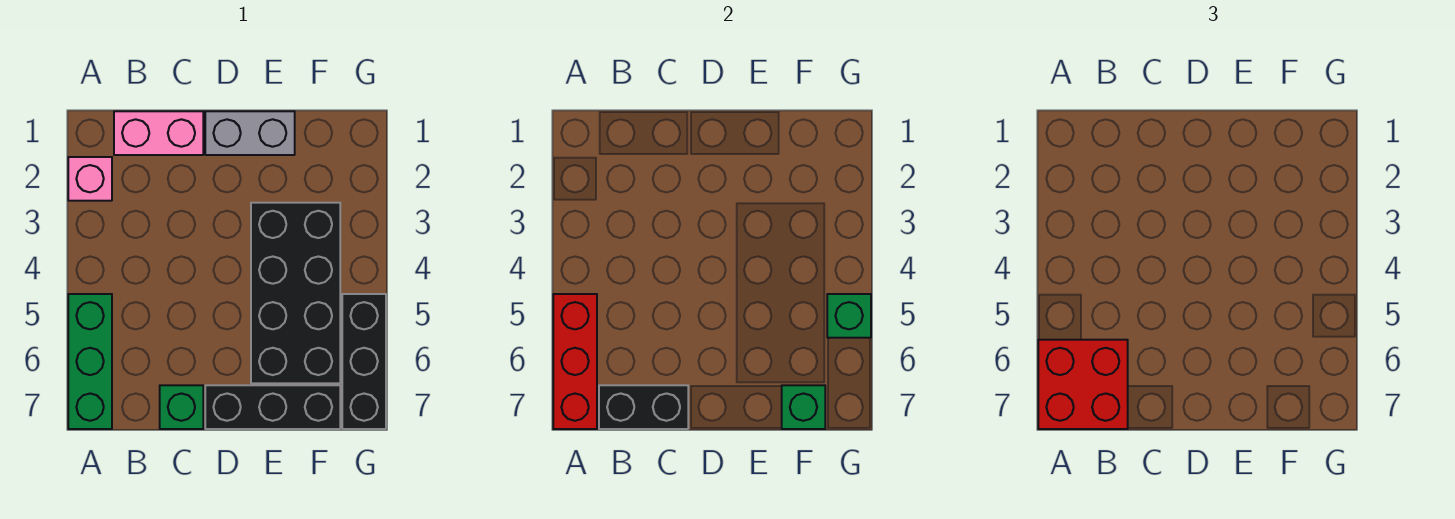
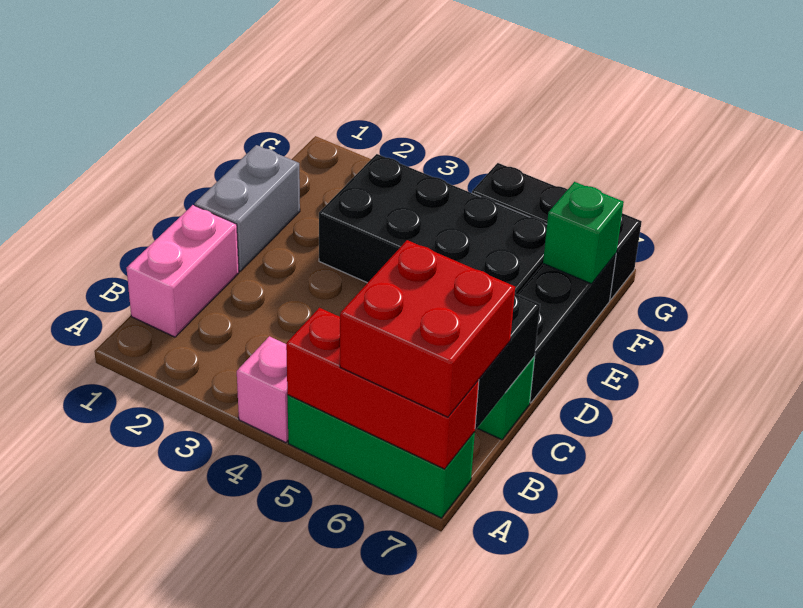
pink 1x1 brick [68,157,112,201] -> pink 1x1 brick moved to [237,336,288,443]
green 1x1 brick [827,294,871,338] -> none

